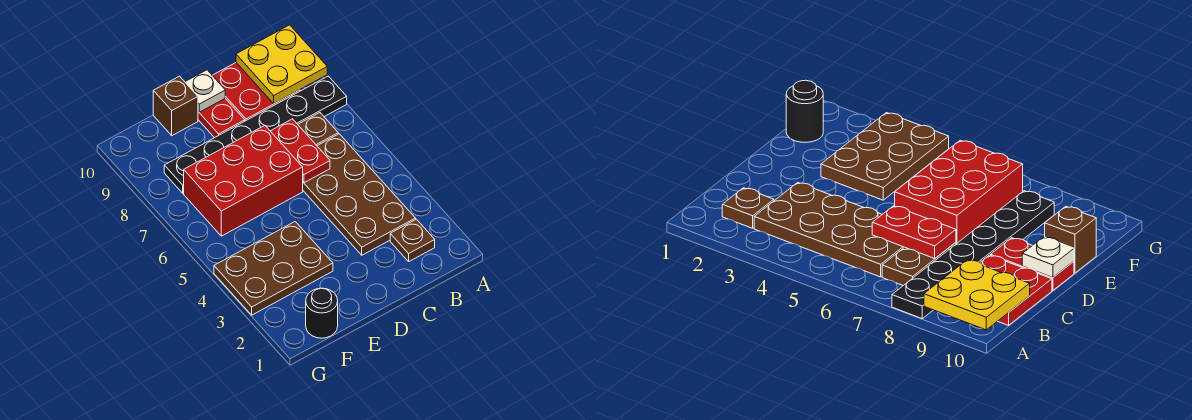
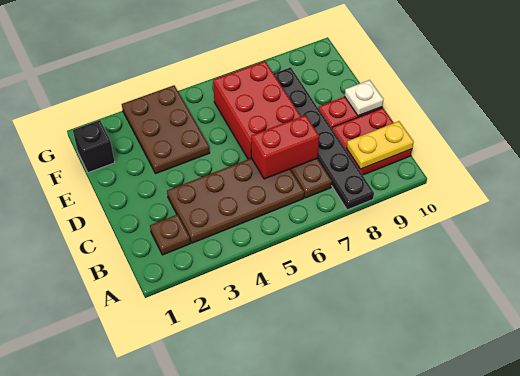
yellow 2x2 plate [236,25,327,104] -> yellow 1x2 plate [347,121,414,169]
red 1x2 plate [271,119,330,183] -> red 1x2 brick [251,115,319,179]
brown 1x1 brick [153,76,198,136] -> none
black 1x1 round brick [306,288,338,338] -> black 1x1 brick [73,120,115,173]

